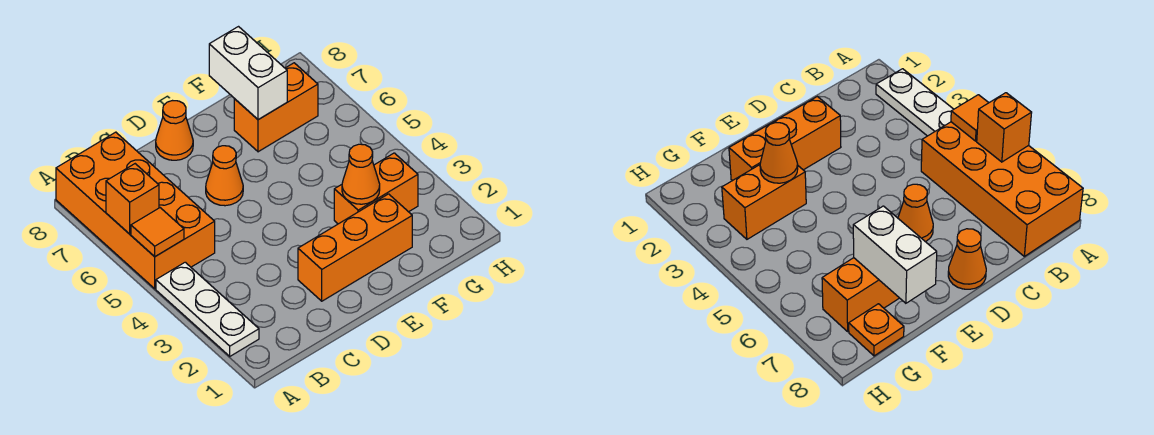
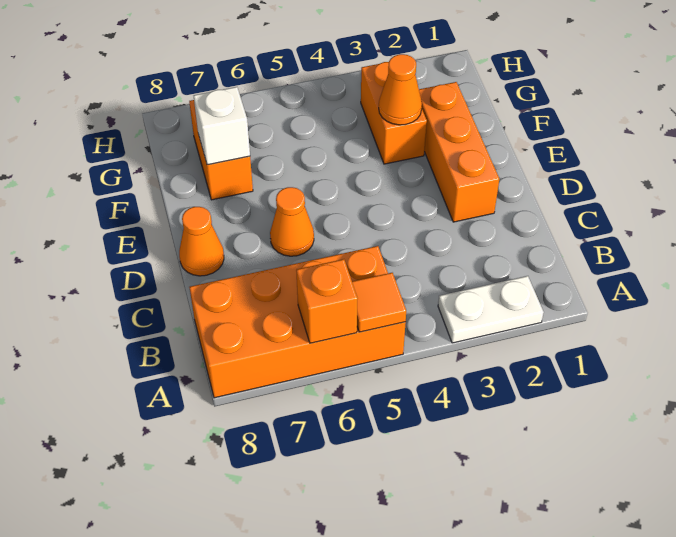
white 1x3 plate [156,262,259,356] -> white 1x2 plate [438,276,544,343]
white 1x2 brick [209,27,287,120] -> white 1x1 brick [194,87,250,165]
orange 1x1 plate [849,304,904,356] -> none

